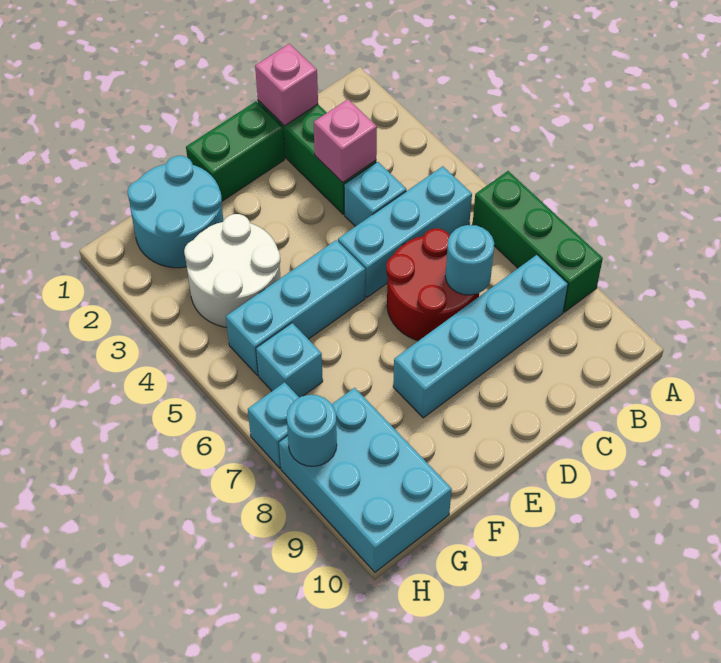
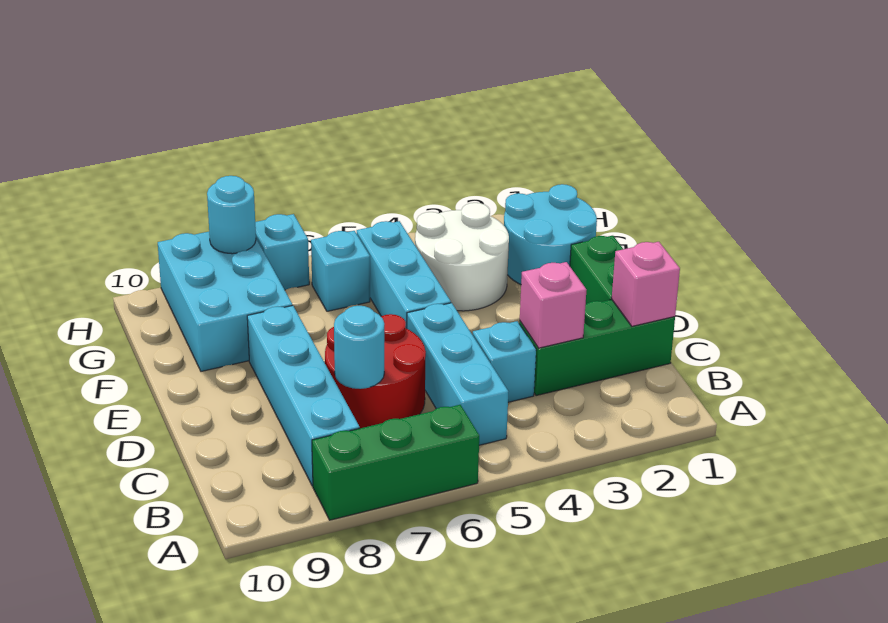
cyan 2x3 brick [279,388,452,572] -> cyan 2x3 brick turned to [158,232,292,371]

